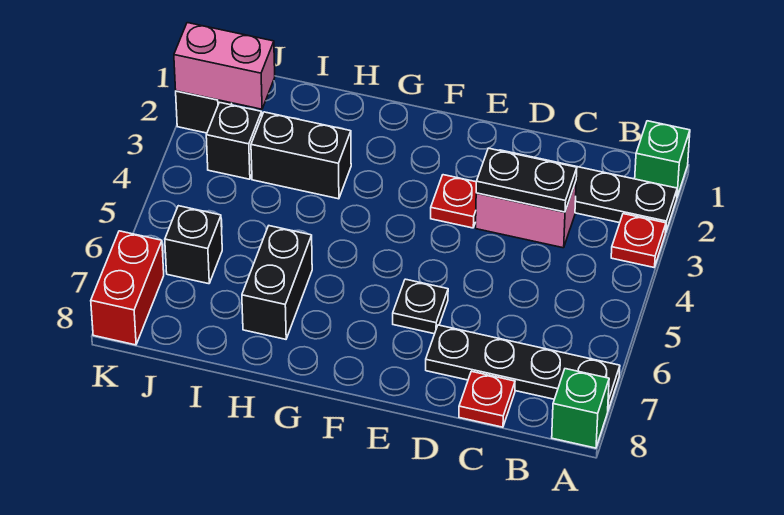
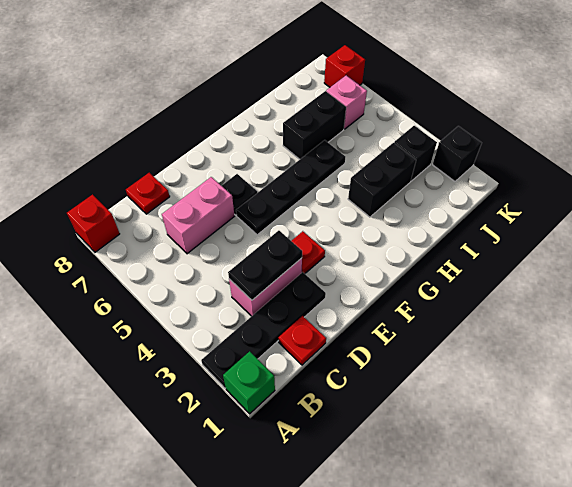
red 1x1 plate [611,214,666,267] -> red 1x1 plate moved to [278,316,326,365]
black 1x4 plate [426,325,620,410] -> black 1x4 plate moved to [236,140,345,235]
green 1x1 brick [552,369,609,448] -> red 1x1 brick [67,195,120,252]
black 1x2 brick [242,226,312,339] -> black 1x2 brick turned to [283,91,346,159]
pink 1x2 brick [174,23,275,109] -> pink 1x2 brick moved to [162,177,234,254]
black 1x1 brick [165,206,222,284] -> pink 1x1 brick [326,76,367,129]
red 1x2 brick [91,231,164,345] -> red 1x1 brick [324,45,365,87]

